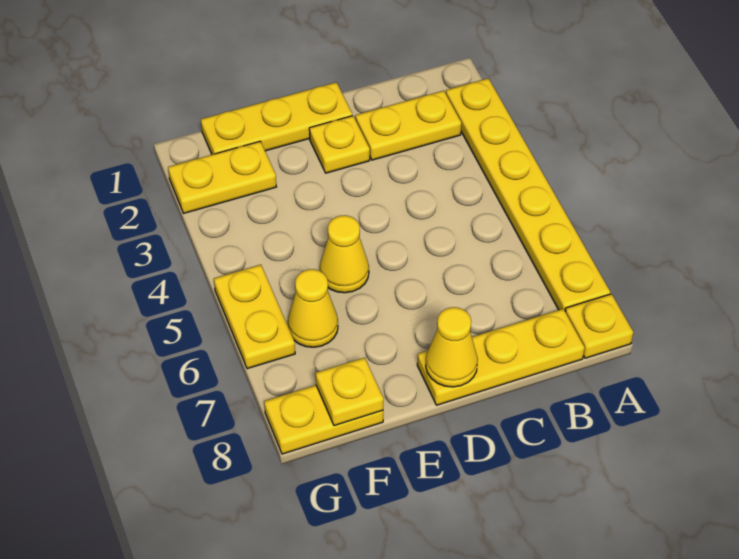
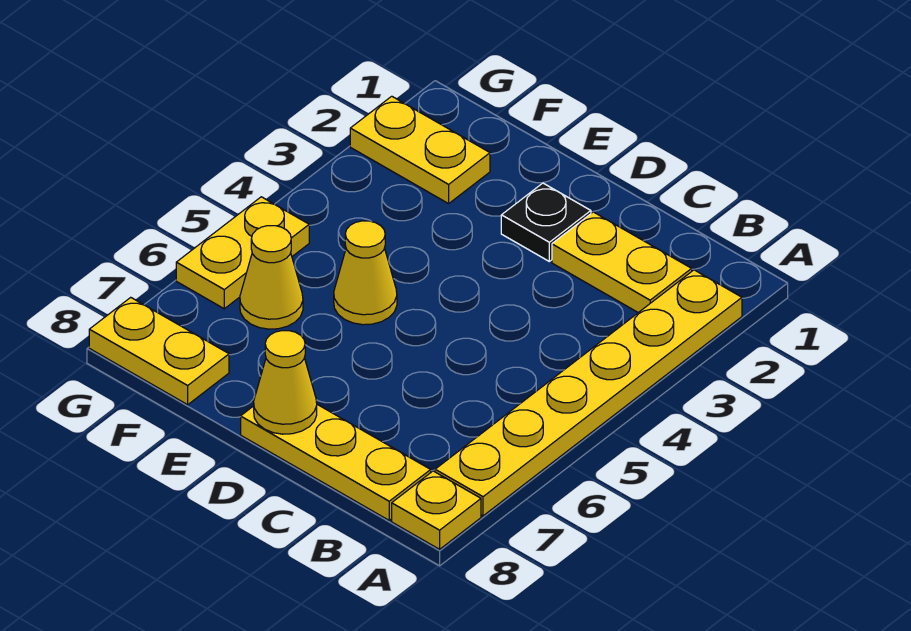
yellow 1x3 plate [201,82,352,154] -> none
yellow 1x1 plate [309,116,370,173] -> black 1x1 plate [501,183,591,261]
yellow 1x1 plate [316,358,384,426] -> none

